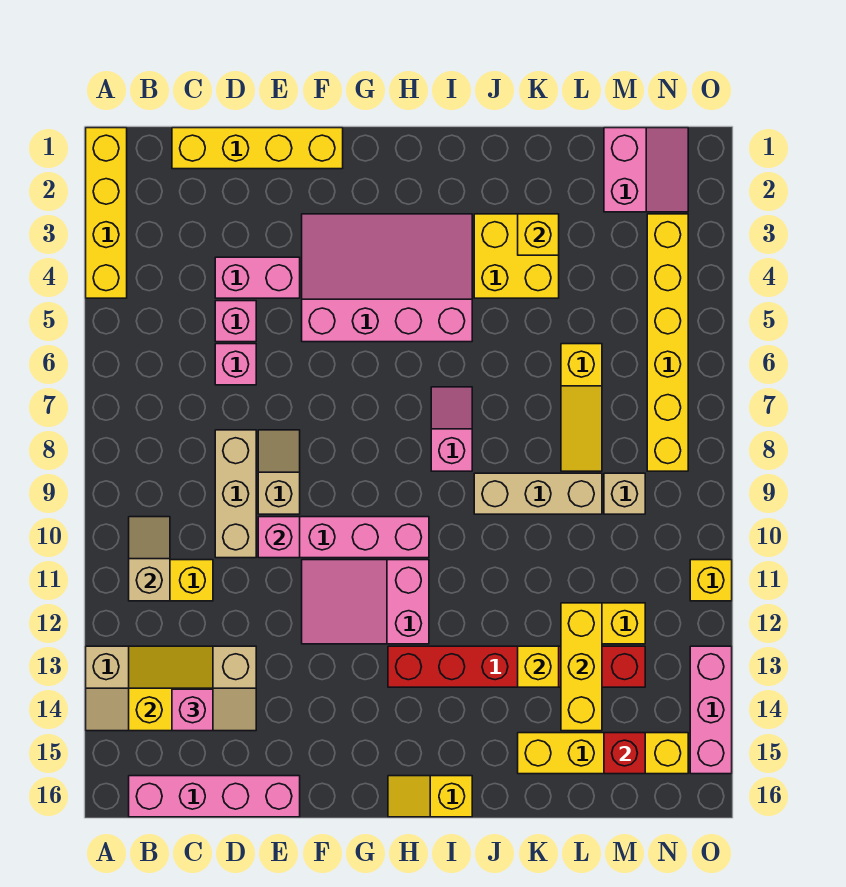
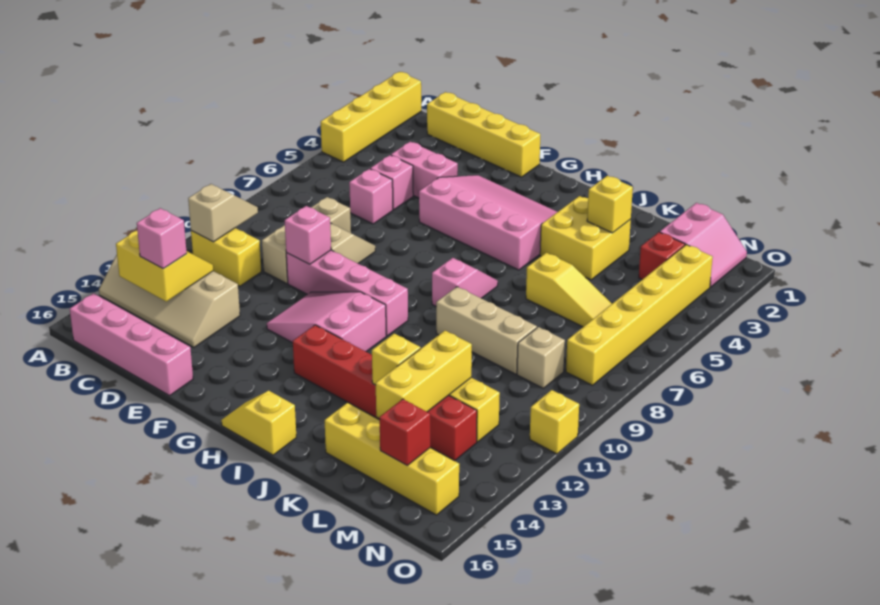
yellow 1x3 slope [561,344,602,471] -> yellow 1x3 slope turned to [526,253,612,327]
none -> red 1x1 brick [639,232,685,280]
pink 1x3 brick [690,646,732,774] -> none

